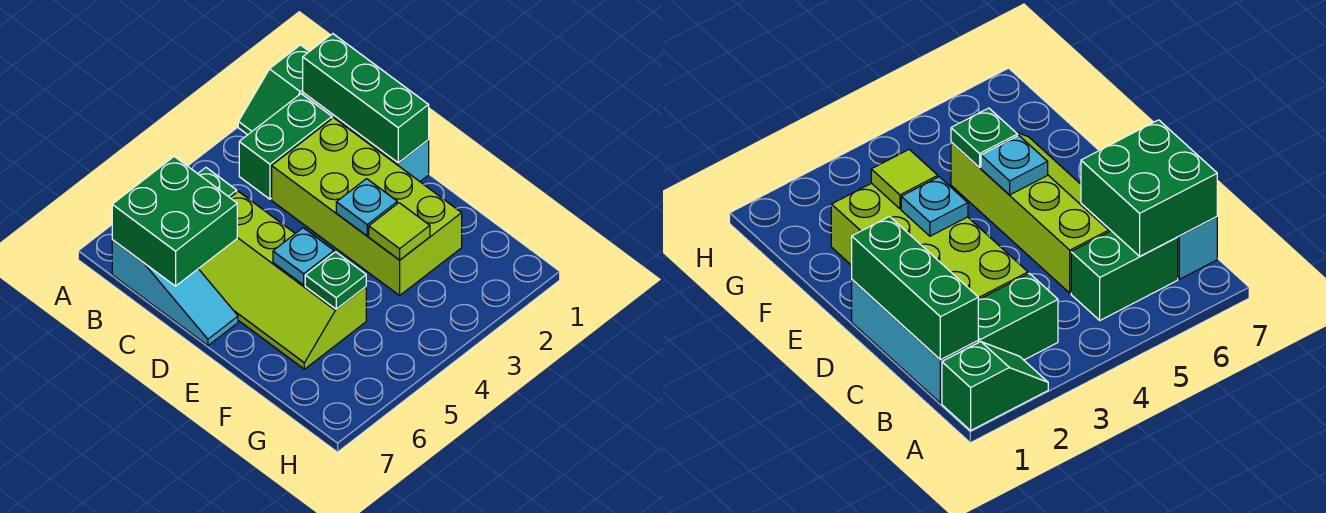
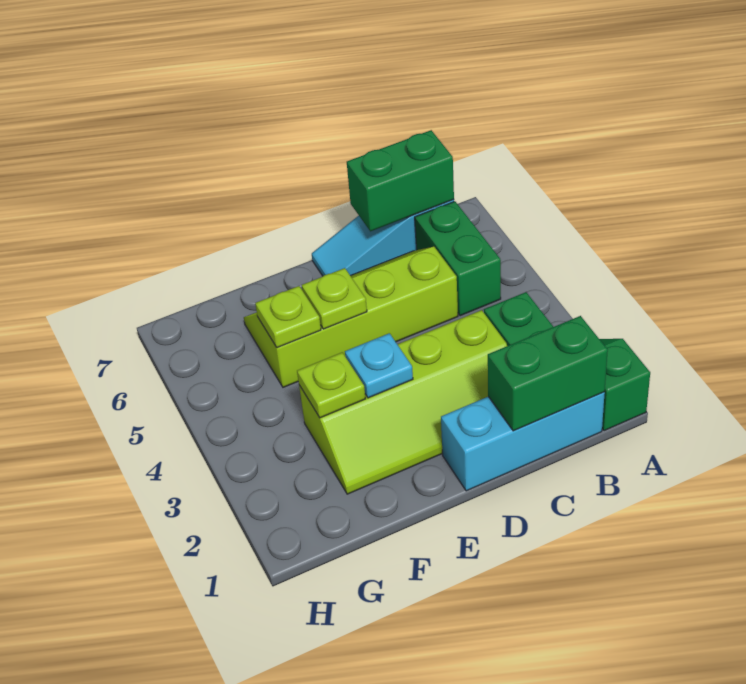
green 1x3 brick [303,34,429,163] -> green 1x2 brick [488,316,608,431]
green 2x2 brick [112,157,237,286] -> green 1x2 brick [347,130,454,231]
lime 2x4 brick [272,118,462,295] -> lime 2x4 slope [299,310,507,494]
cyan 1x1 plate [273,228,334,285] -> lime 1x1 plate [302,268,367,329]
lime 1x1 tile [369,203,430,260] -> lime 1x1 plate [297,352,366,418]
green 1x1 plate [305,252,366,309] -> lime 1x1 plate [255,286,321,348]

